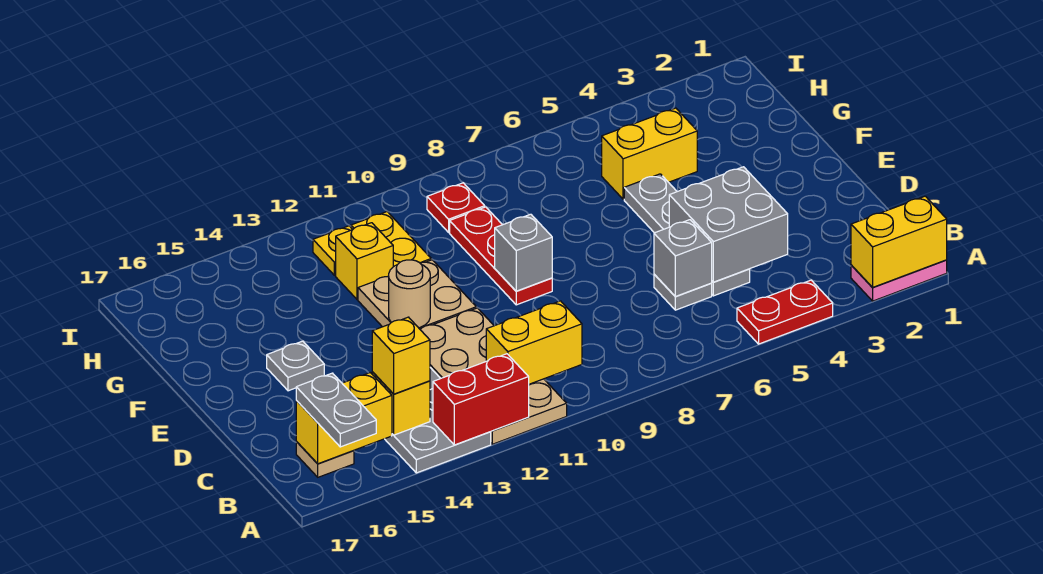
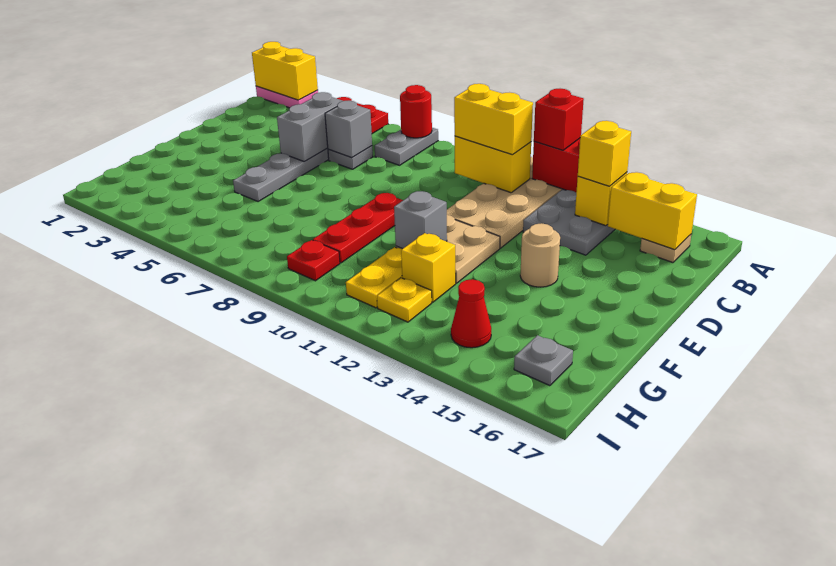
none -> red 1x1 round brick [400,85,432,138]
none -> red 1x1 brick [534,89,584,150]
grey 1x2 plate [296,373,376,447] -> grey 1x2 plate moved to [375,128,438,165]
grey 2x2 brick [669,167,788,282] -> grey 1x2 brick [277,92,342,162]
grey 1x1 brick [495,214,552,291] -> grey 1x1 brick moved to [394,191,447,249]
tan 1x1 round brick [389,260,430,328] -> tan 1x1 round brick moved to [520,223,560,287]
grey 1x1 plate [267,341,324,391] -> grey 1x1 plate moved to [514,335,573,386]
yellow 1x2 brick [602,108,697,199] -> yellow 1x2 brick moved to [454,84,533,155]
none -> red 1x1 cone [451,279,491,348]

